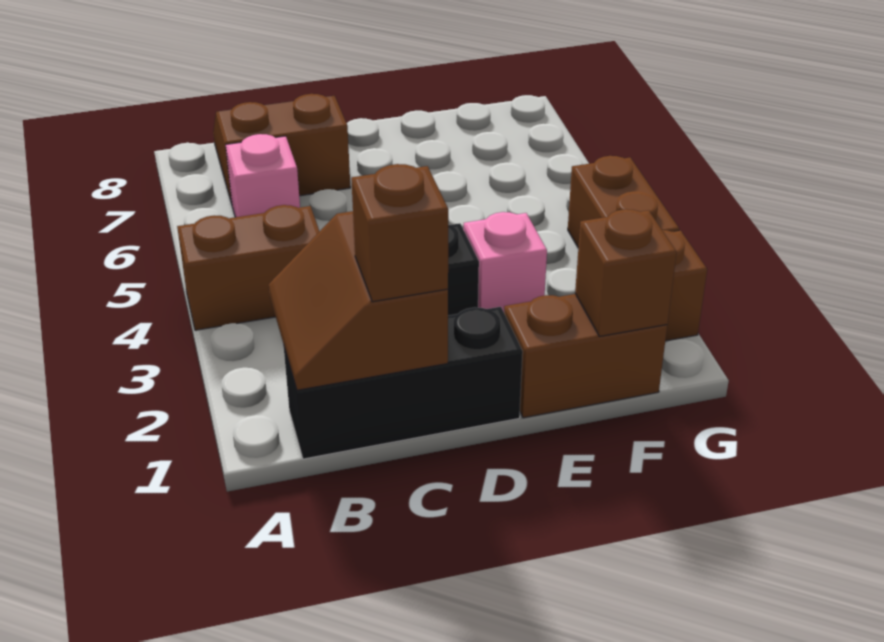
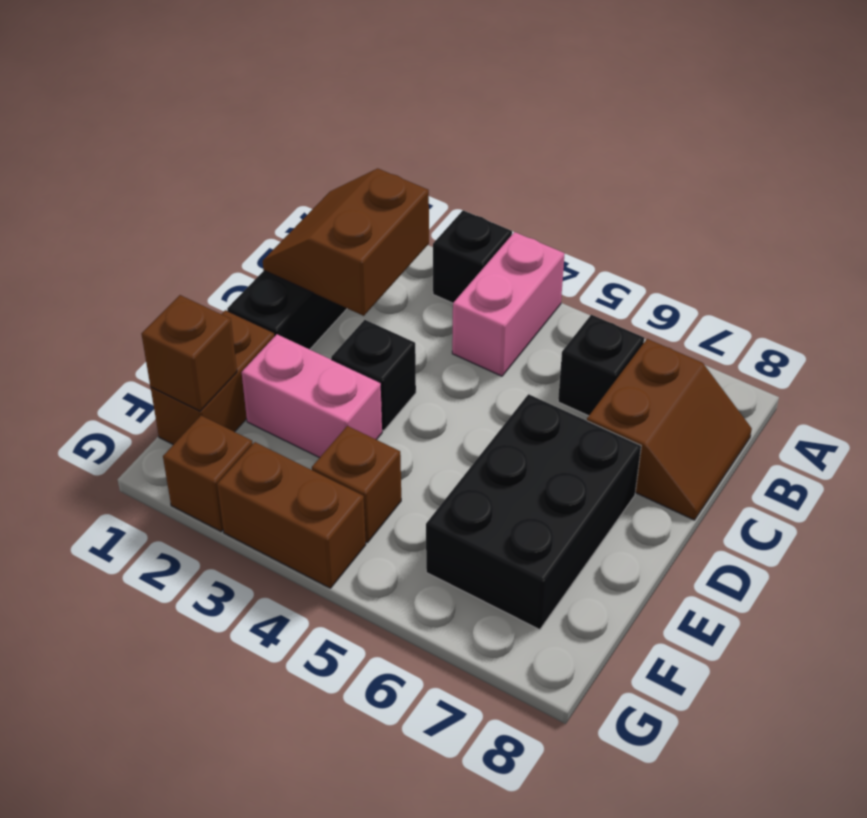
none -> black 1x1 brick [433,210,512,303]
brown 1x2 brick [177,205,320,330] -> pink 1x2 brick [452,232,565,376]
brown 2x2 slope [269,211,448,390] -> brown 2x2 slope turned to [263,168,429,316]
pink 1x1 brick [226,134,300,217] -> black 1x1 brick [558,315,644,416]
brown 1x1 brick [351,164,448,302] -> brown 1x1 brick moved to [312,426,401,543]
none -> black 2x3 brick [426,394,641,630]
pink 1x1 brick [463,212,547,312] -> pink 1x2 brick [242,334,382,458]

